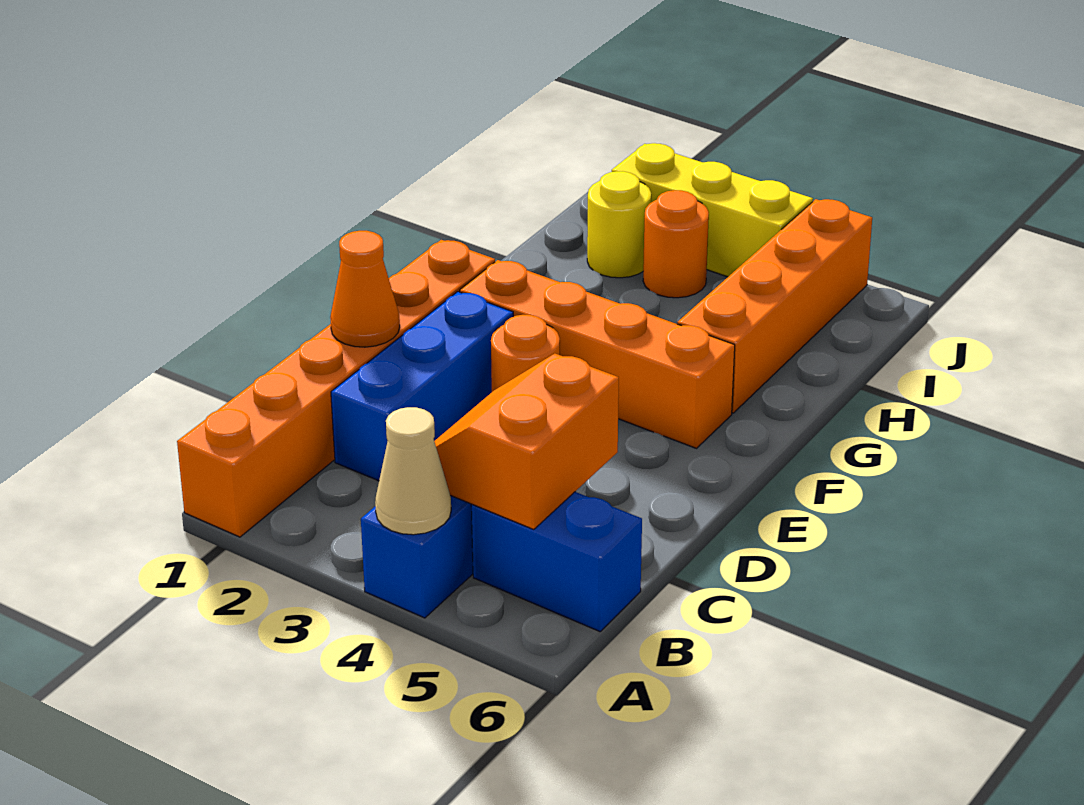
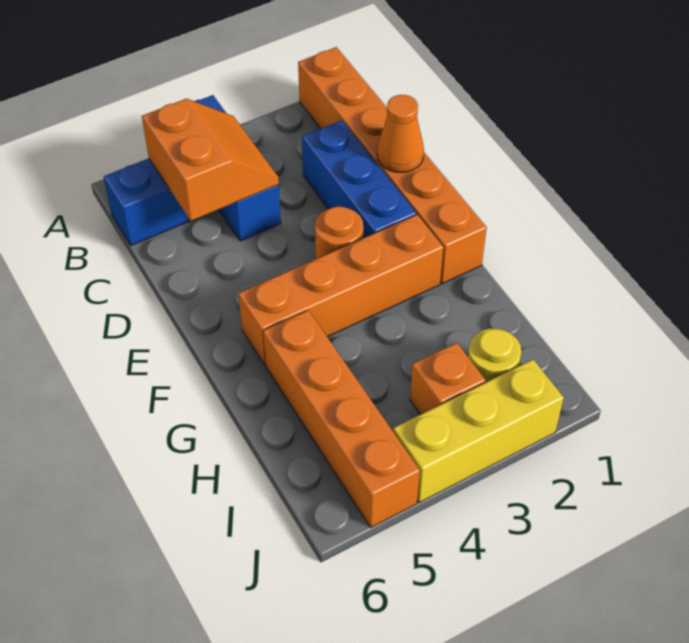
tan 1x1 cone [375,407,451,535] -> none
orange 1x1 round brick [643,190,709,298] -> orange 1x1 brick [410,343,486,415]

